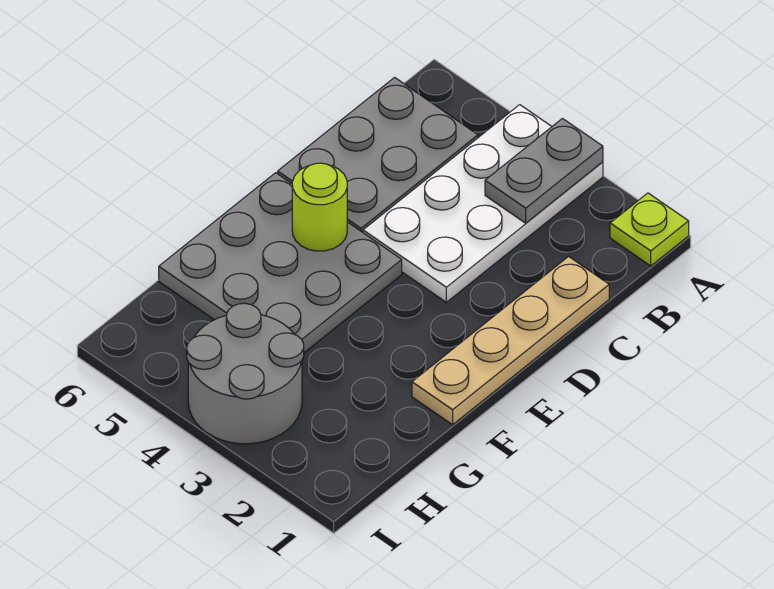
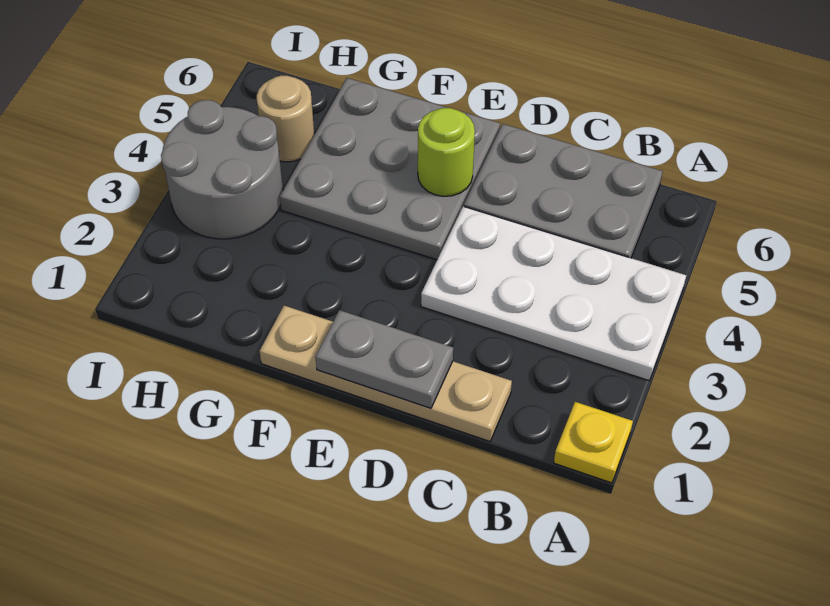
lime 1x1 plate [610,193,689,266] -> yellow 1x1 plate [554,402,633,483]
grey 1x2 plate [485,119,603,223] -> grey 1x2 plate moved to [316,310,453,408]
none -> tan 1x1 round brick [257,75,314,162]

